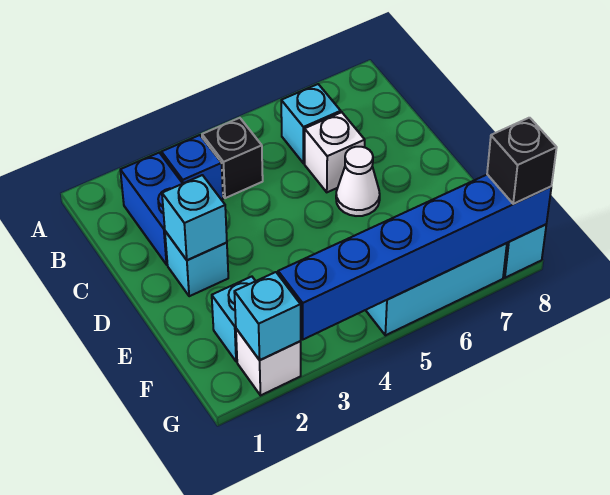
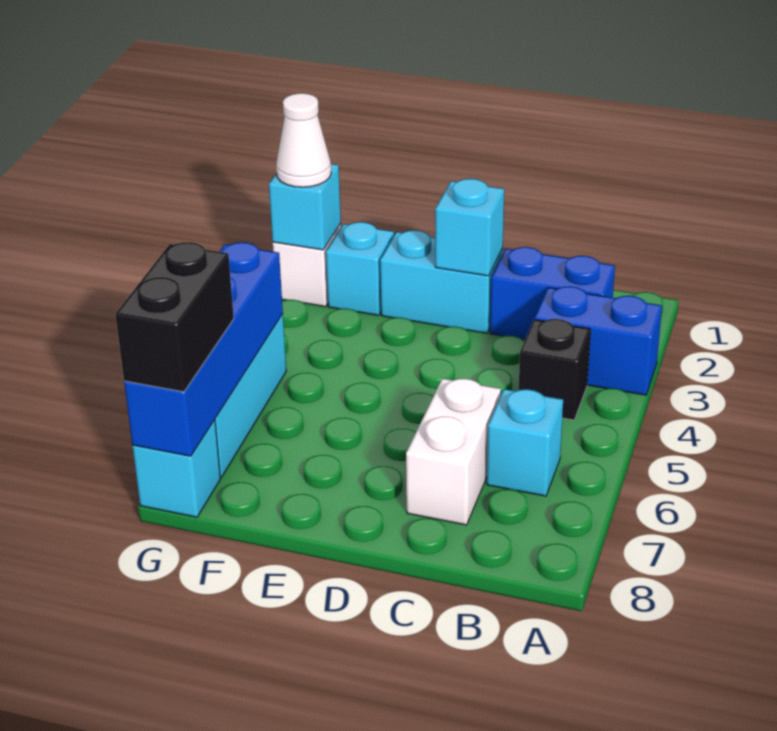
blue 1x1 brick [161,135,223,200] -> blue 1x2 brick [535,286,662,395]
white 1x1 brick [305,112,365,192] -> white 1x2 brick [406,378,501,525]
cyan 1x1 brick [165,231,228,296] -> cyan 1x2 brick [380,230,503,333]
white 1x1 cone [336,147,380,216] -> white 1x1 cone moved to [276,93,331,187]
blue 1x6 brick [278,175,551,339] -> blue 1x4 brick [124,242,283,456]
black 1x1 brick [487,118,557,204] -> black 1x2 brick [115,242,234,392]

